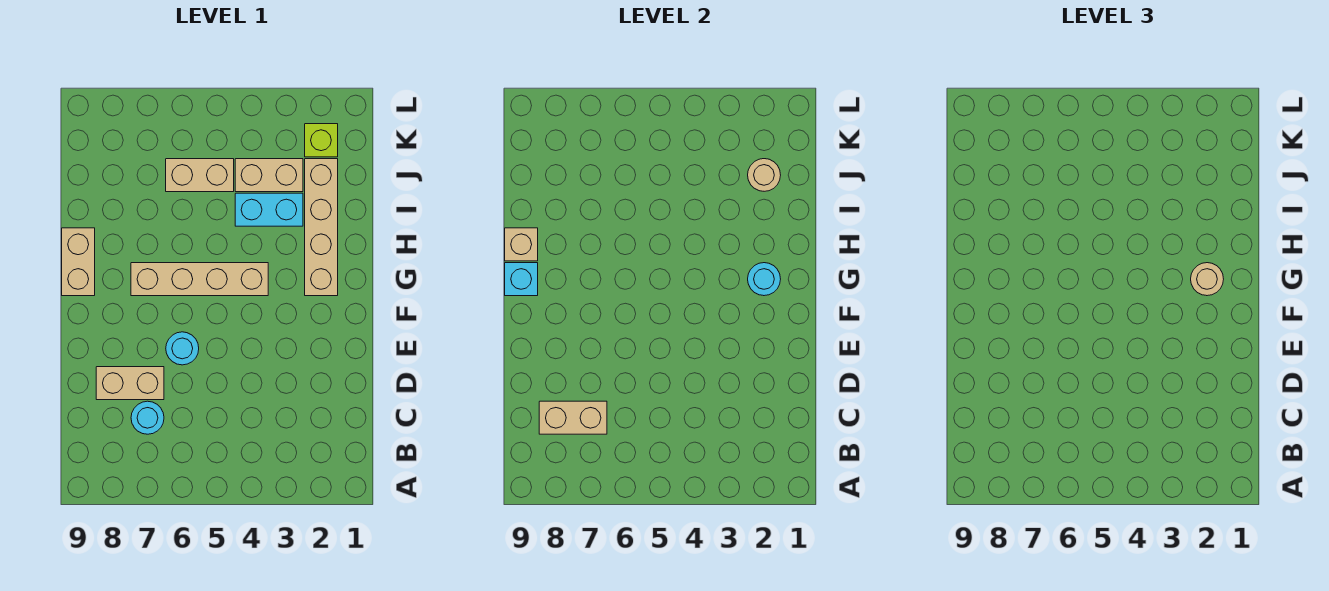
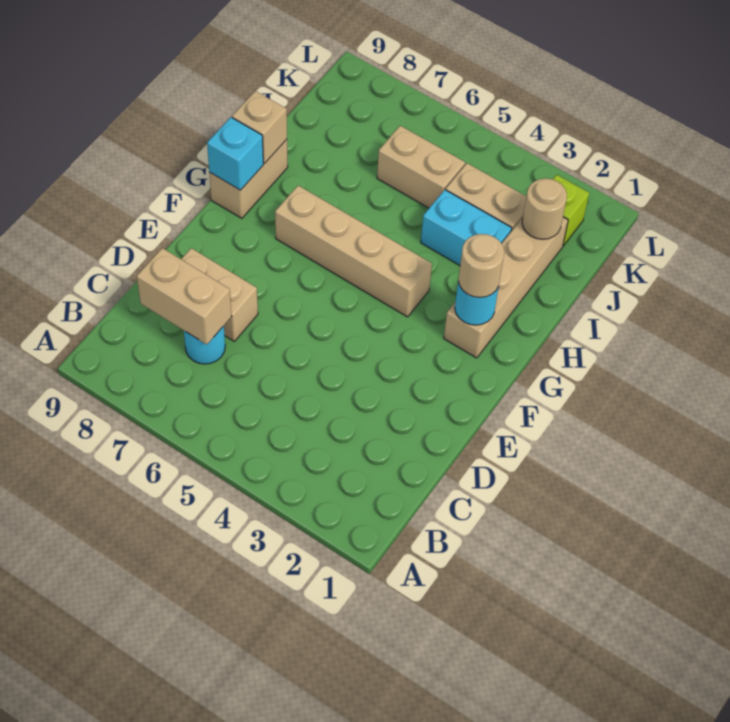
cyan 1x1 round brick [166,332,199,365] -> none

